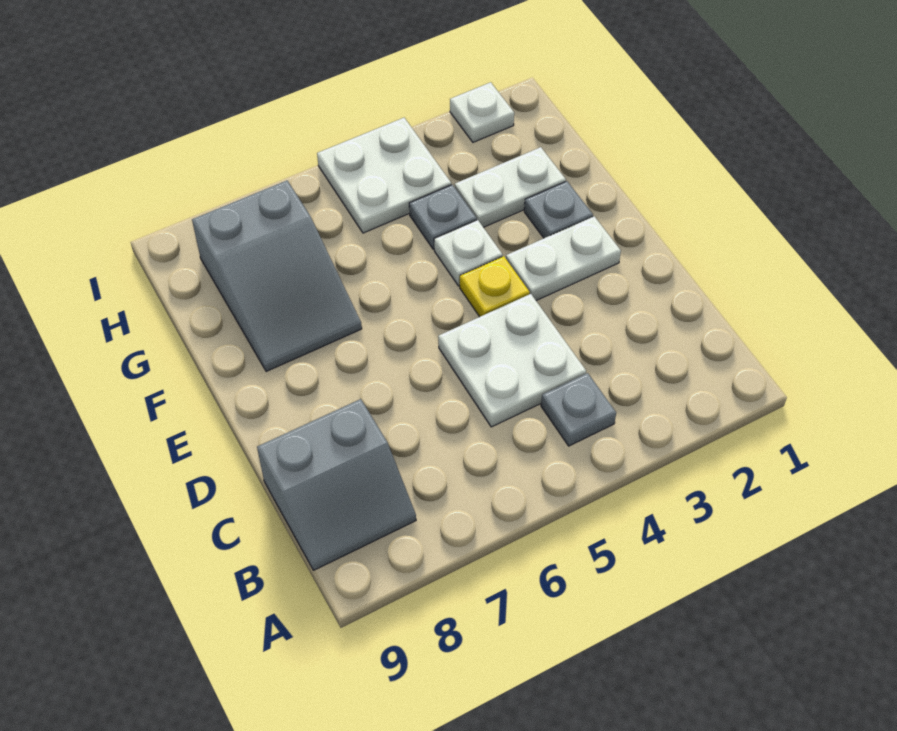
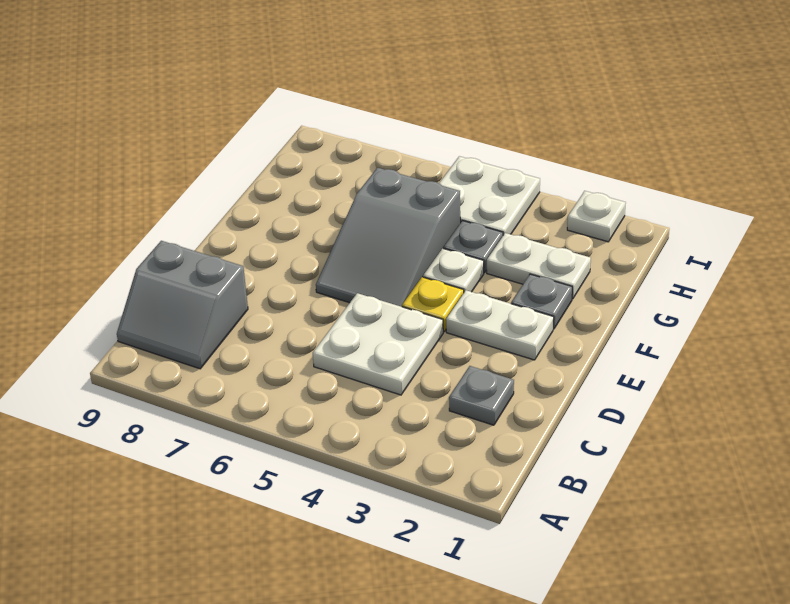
grey 1x1 plate [541,373,616,446] -> grey 1x1 plate moved to [449,366,514,425]
grey 2x3 slope [192,181,362,372] -> grey 2x3 slope moved to [316,168,460,307]

